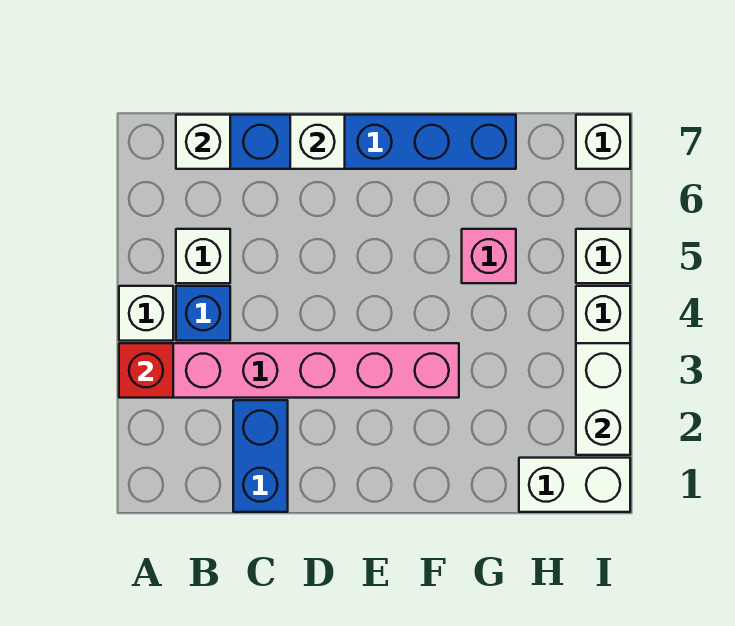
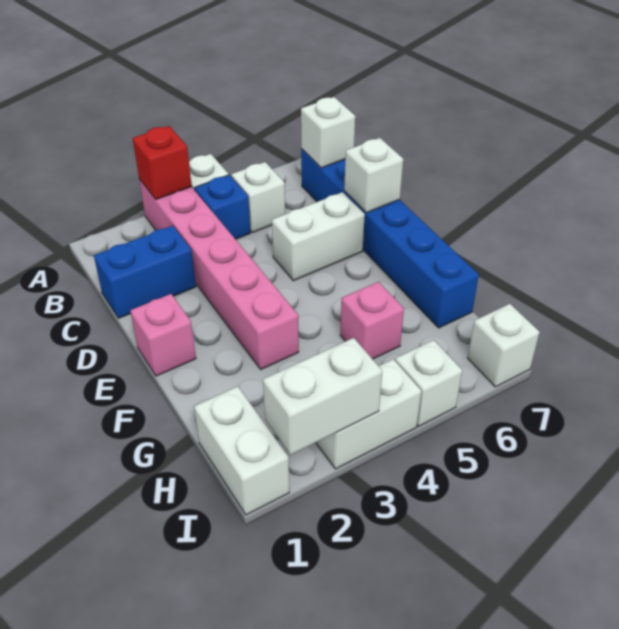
none -> white 1x2 brick [272,192,365,281]
none -> pink 1x1 brick [130,294,196,376]

